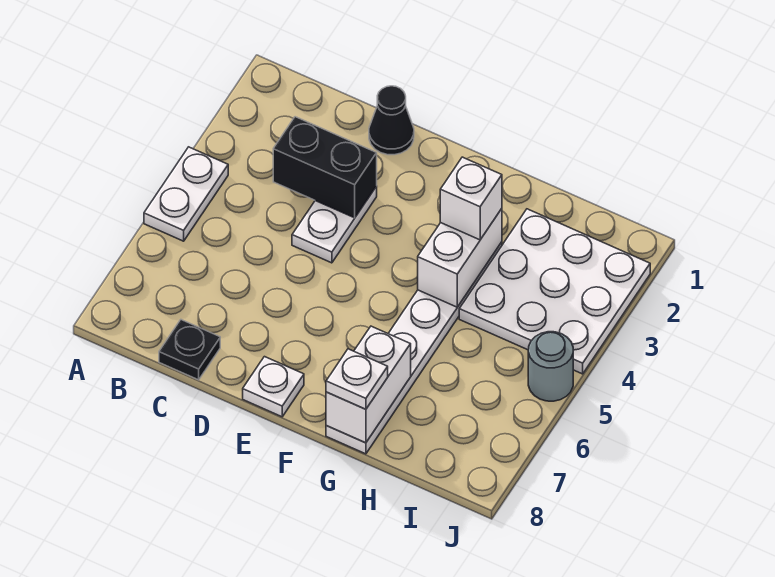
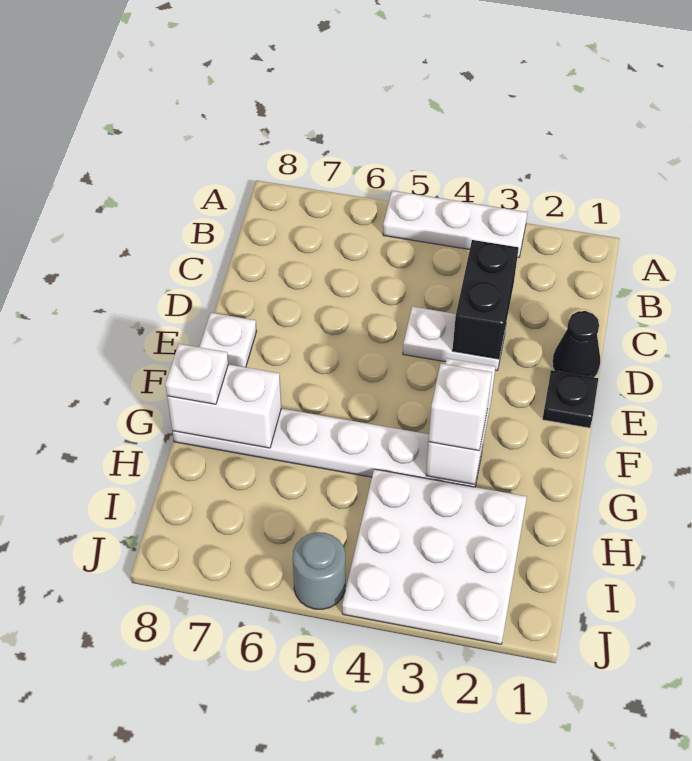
white 1x2 plate [144,147,228,241] -> white 1x3 plate [383,191,527,257]
black 1x1 plate [159,320,220,380] -> black 1x1 plate moved to [542,370,598,428]
white 1x2 brick [418,209,502,307] -> white 1x2 brick turned to [426,358,496,485]

